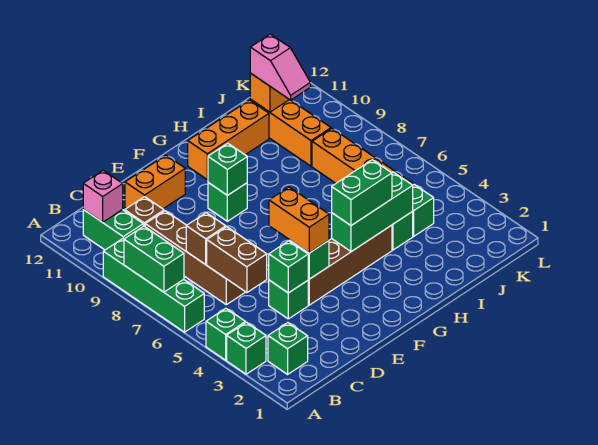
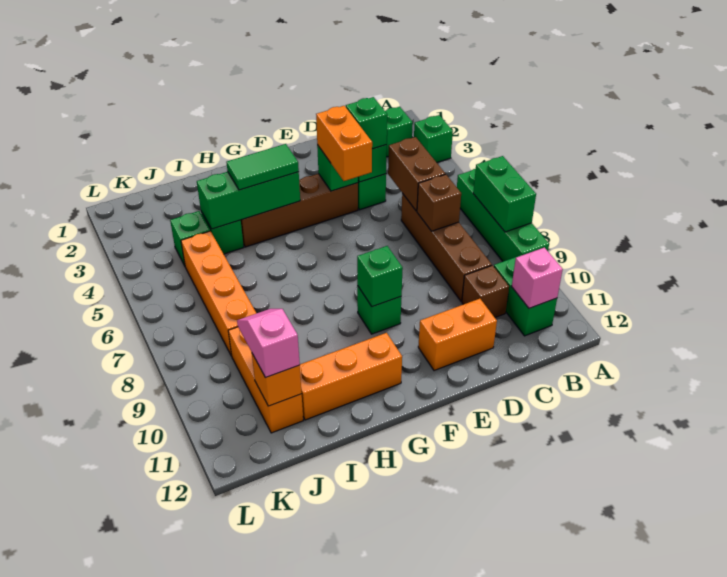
green 1x1 brick [206,308,246,360] -> green 1x1 brick moved to [346,97,387,149]
green 1x2 brick [332,160,392,225] -> green 1x2 tile [226,144,299,190]

